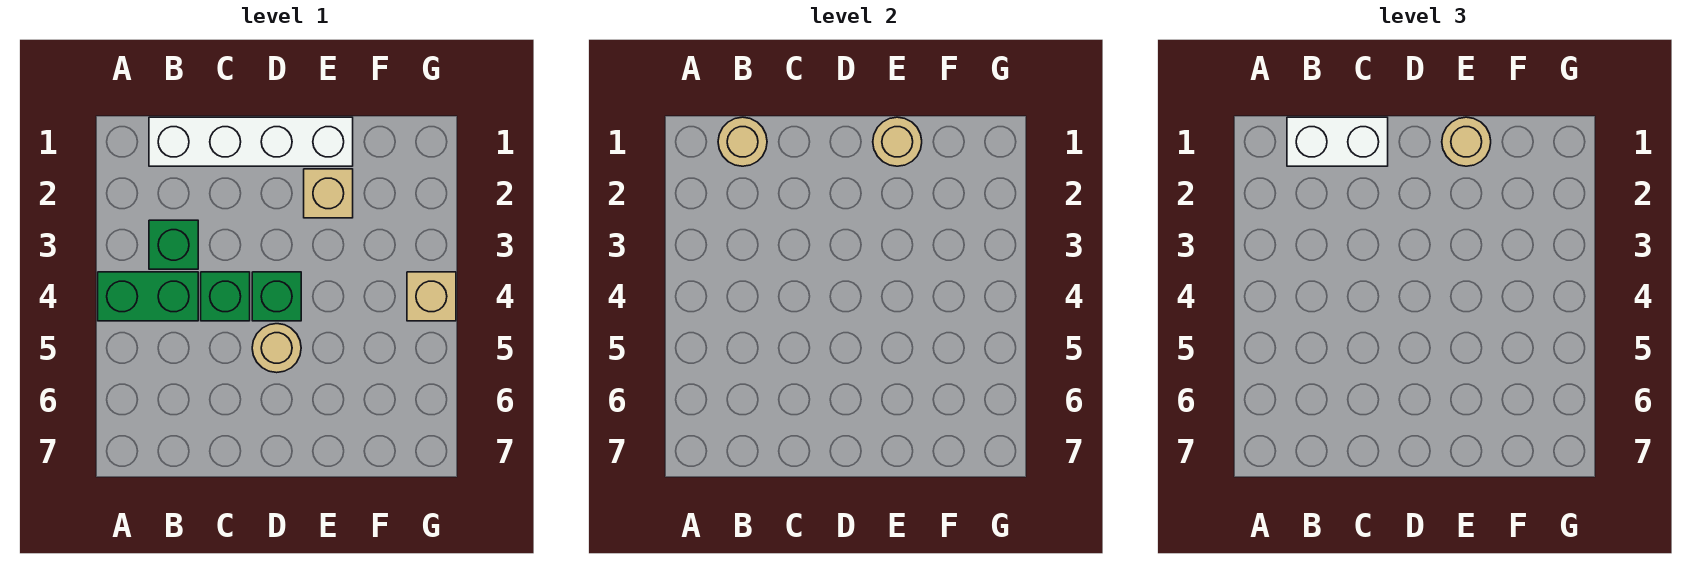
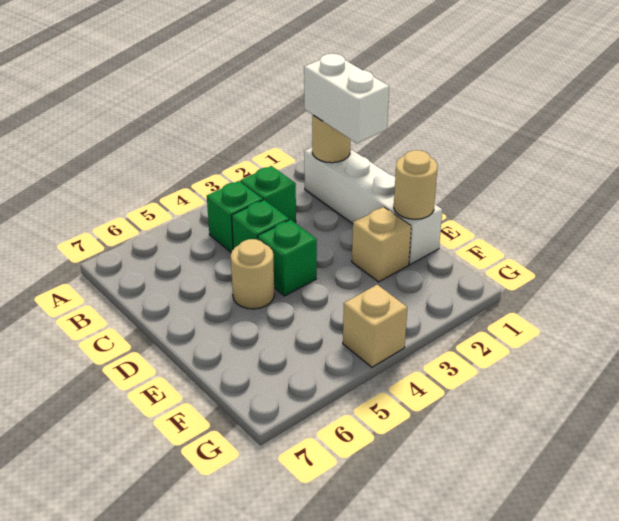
green 1x2 brick [98,272,198,321] -> green 1x1 brick [207,181,263,252]
tan 1x1 round brick [1442,117,1491,166] -> none

